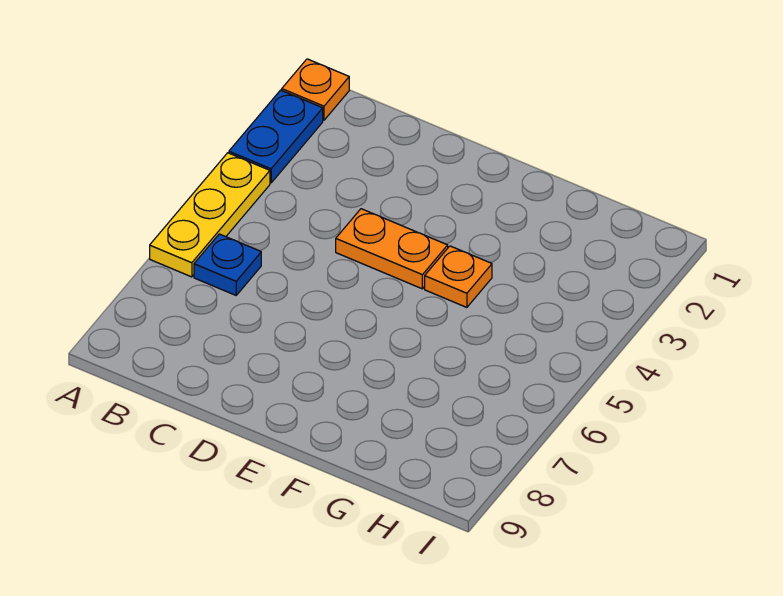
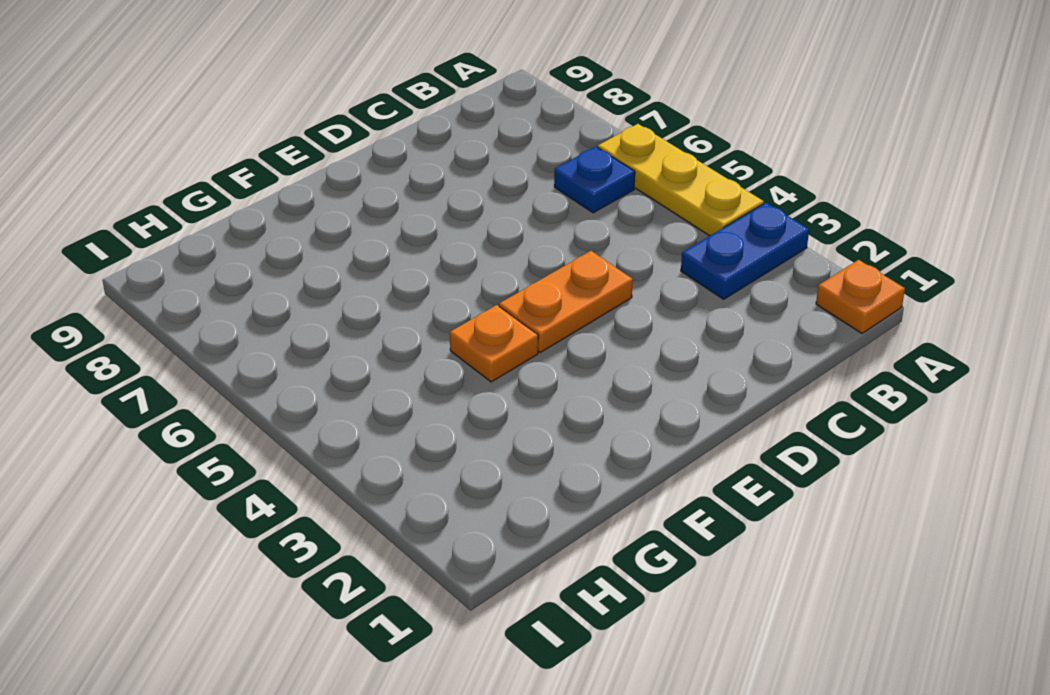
blue 1x2 plate [229,90,323,183] -> blue 1x2 plate turned to [681,203,809,299]

